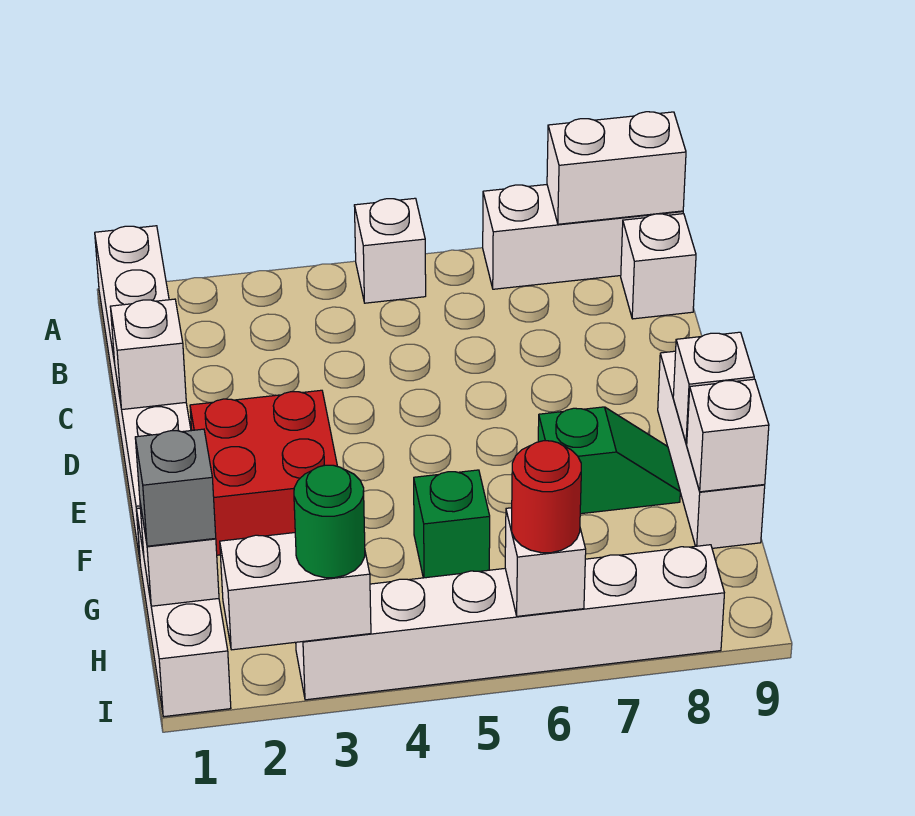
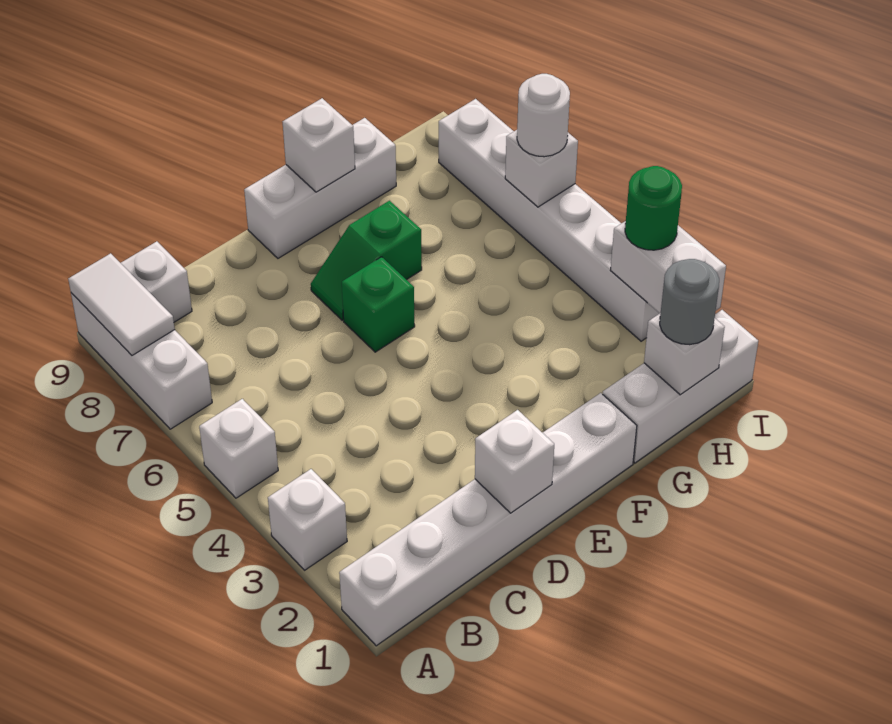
white 1x2 brick [547,112,686,224] -> white 1x2 tile [68,253,175,355]
red 2x2 brick [190,390,337,555] -> none
green 1x2 slope [538,407,680,514] -> green 1x2 slope turned to [311,201,422,320]
green 1x1 brick [414,470,490,578] -> green 1x1 brick moved to [342,257,415,352]
white 1x1 brick [687,379,769,492] -> white 1x1 brick moved to [268,469,347,570]
grey 1x1 brick [135,429,216,546] -> grey 1x1 round brick [660,259,719,345]
red 1x1 round brick [512,441,581,553] -> white 1x1 round brick [517,74,570,157]

